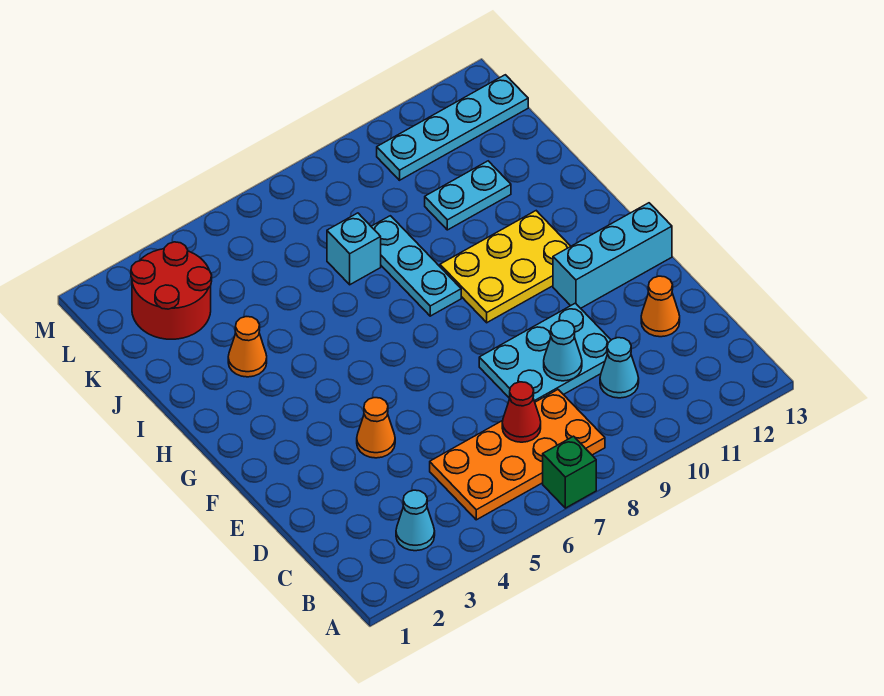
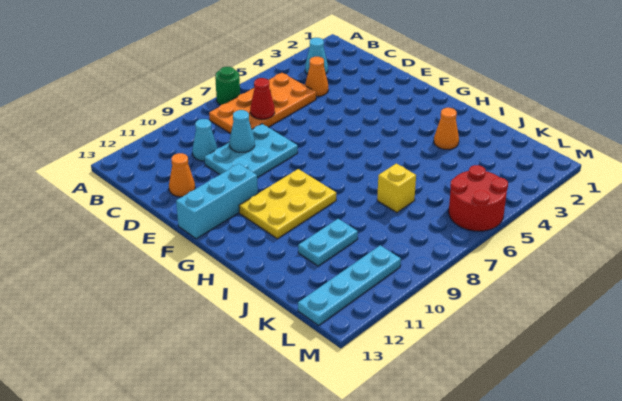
green 1x1 brick [543,436,596,508] -> green 1x1 round brick [215,67,240,105]
orange 1x1 cone [357,398,395,458] -> orange 1x1 cone moved to [305,57,328,96]
cyan 1x3 plate [371,216,461,316] -> none
cyan 1x1 brick [327,213,381,285] -> yellow 1x1 brick [377,163,416,213]
red 2x2 round brick [131,242,212,339] -> red 2x2 round brick moved to [449,165,508,231]

